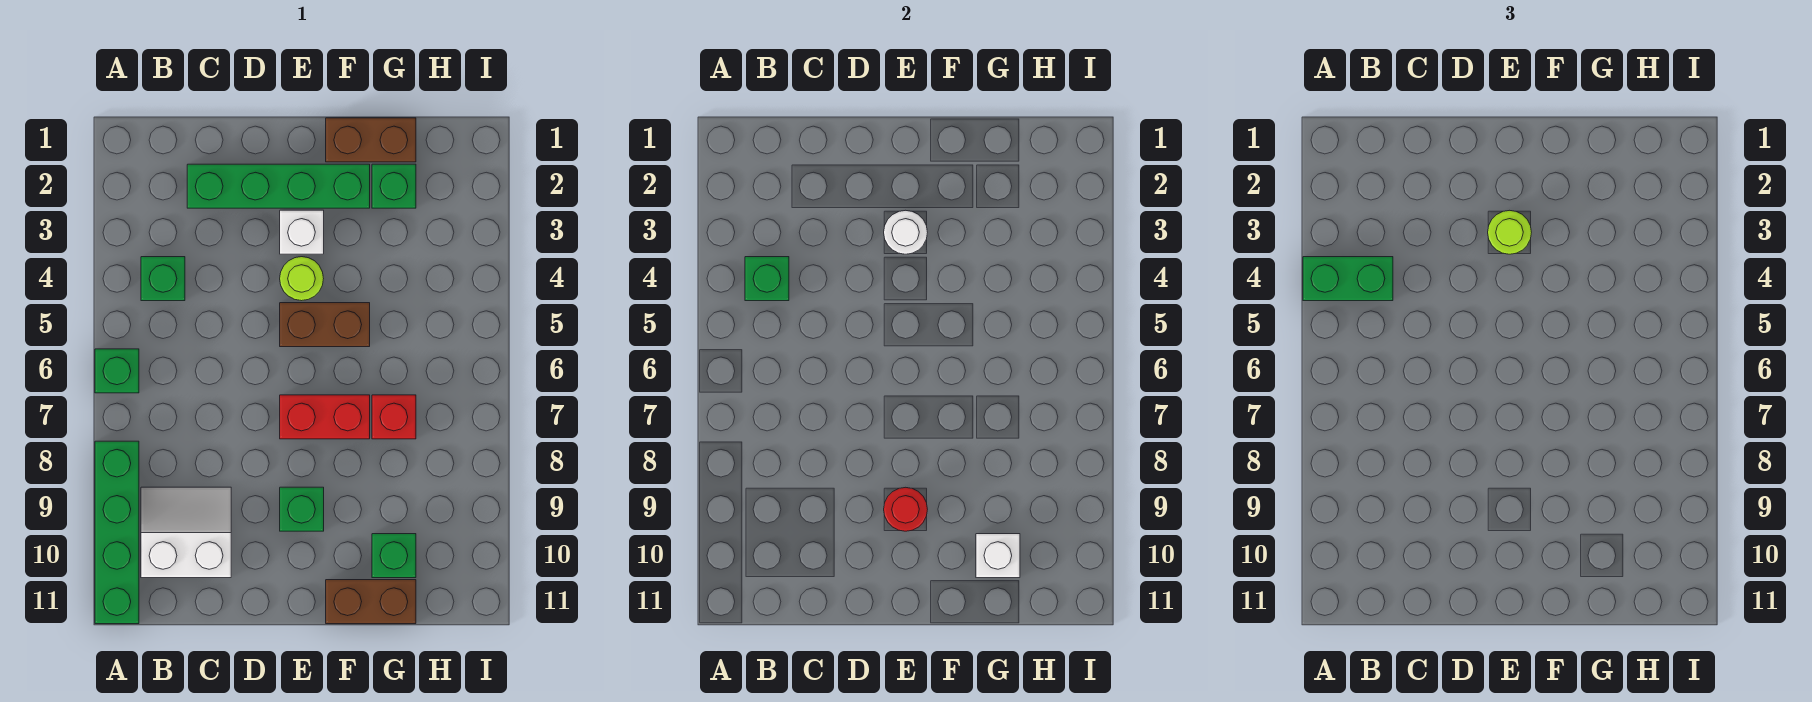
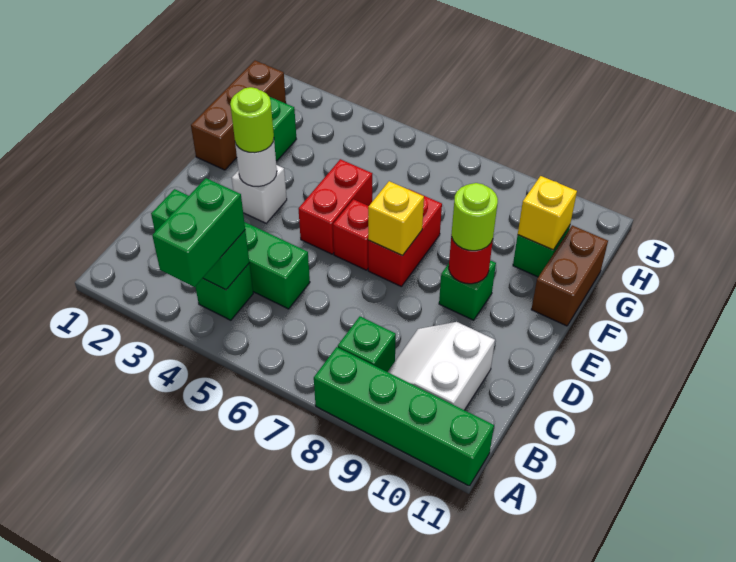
green 1x1 brick [95,349,139,393] -> green 1x1 brick moved to [338,317,396,372]
green 1x4 brick [187,164,370,208] -> green 1x4 brick turned to [151,189,310,309]
lime 1x1 round brick [280,257,324,301] -> lime 1x1 round brick moved to [452,183,498,251]
brown 1x2 brick [280,303,370,347] -> red 1x2 brick [298,159,372,254]
none -> yellow 1x1 brick [368,181,424,256]
brown 1x2 brick [326,118,416,162] -> brown 1x3 brick [191,61,286,170]
red 1x1 brick [372,395,416,439] -> red 1x1 brick moved to [333,199,368,270]
white 1x1 brick [976,534,1020,578] -> yellow 1x1 brick [518,176,577,250]

